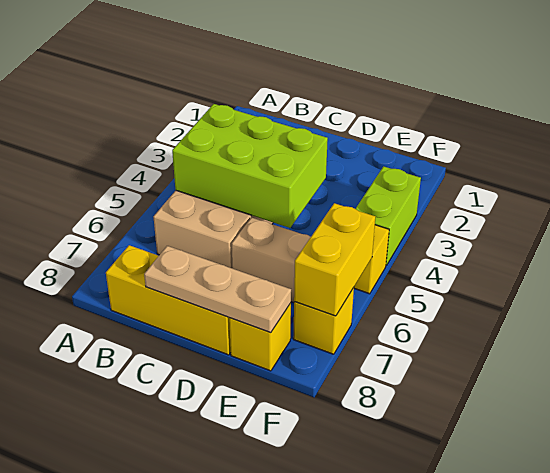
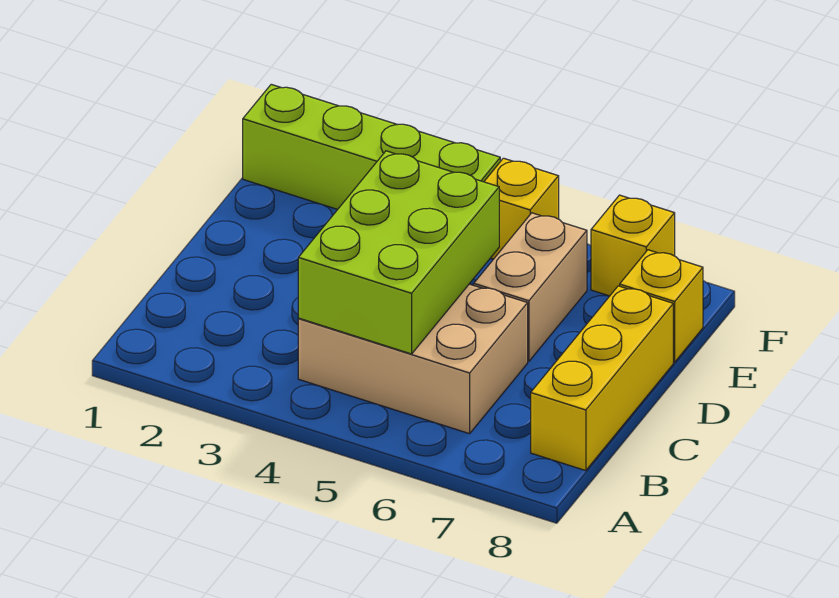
tan 1x3 plate [144,246,291,333] -> none
lime 1x2 brick [356,166,421,265] -> lime 1x4 brick [243,84,500,209]
yellow 1x2 brick [294,203,375,316] -> none

